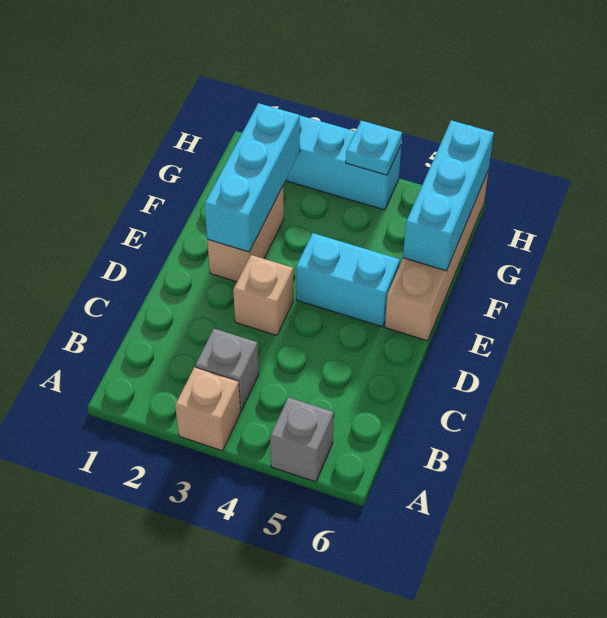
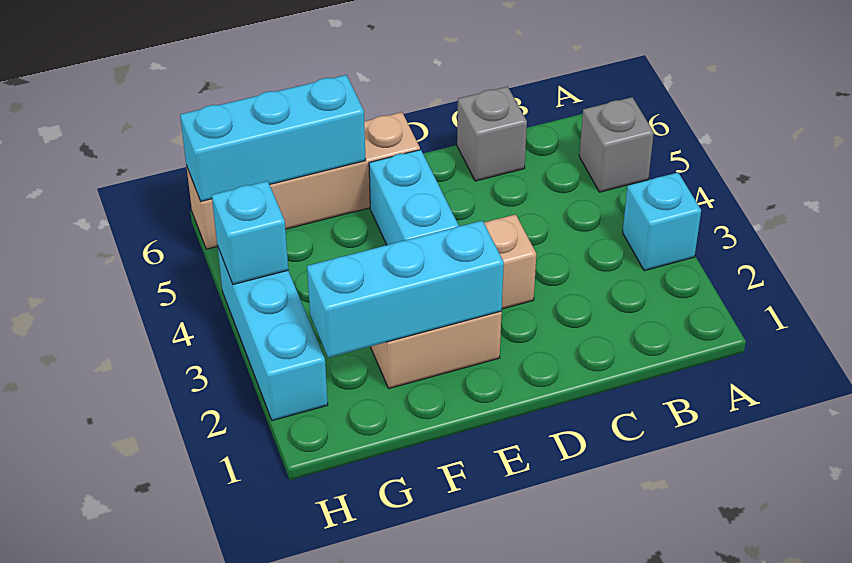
tan 1x1 brick [175,367,240,451] -> cyan 1x1 brick [623,173,701,271]
grey 1x1 brick [195,329,259,411] -> grey 1x1 brick moved to [457,87,527,181]
cyan 1x1 plate [346,121,402,175] -> cyan 1x1 brick [212,181,288,285]

